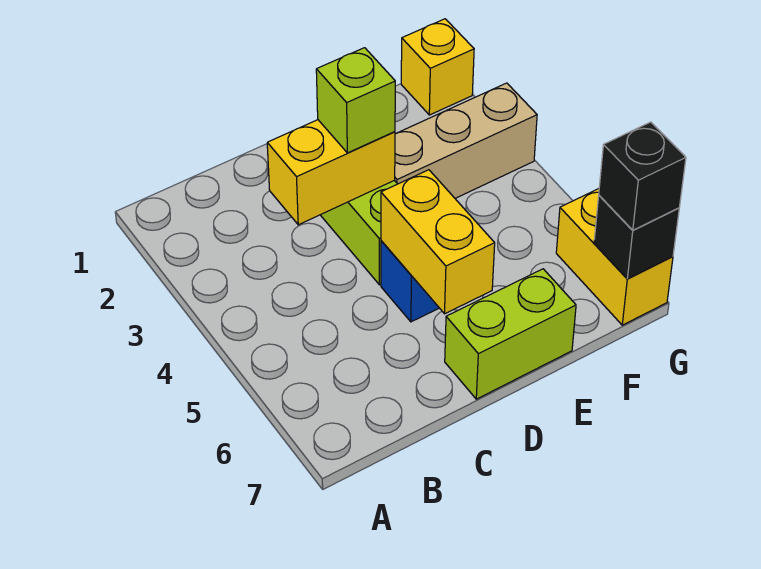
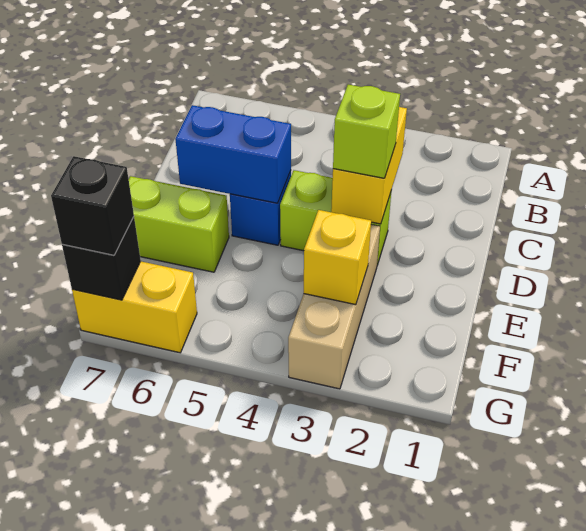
yellow 1x2 brick [381,170,495,314] -> blue 1x2 brick [175,105,291,203]
lime 1x2 brick [445,269,576,399] -> lime 1x2 brick turned to [129,176,229,272]
yellow 1x1 brick [401,19,474,115] -> yellow 1x1 brick moved to [304,210,372,305]

